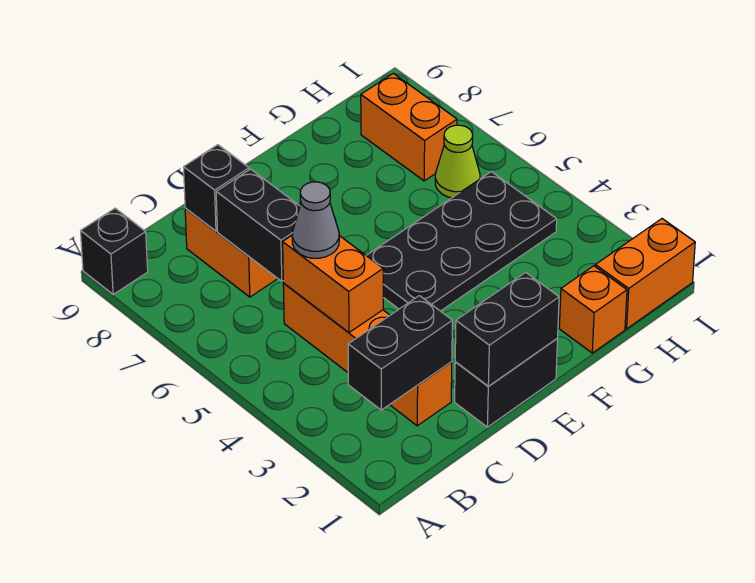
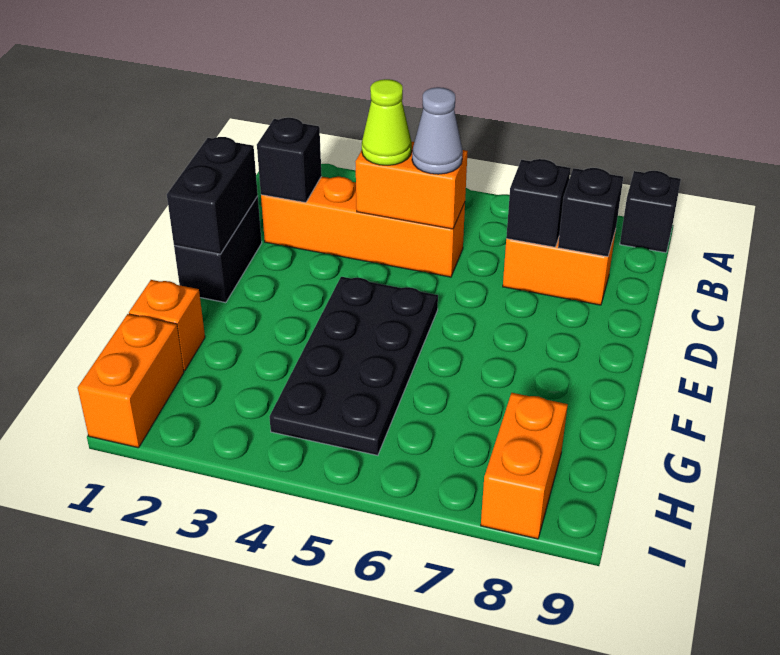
black 1x2 brick [348,296,452,410] -> black 1x1 brick [257,118,322,203]
black 1x2 brick [216,169,300,281] -> black 1x1 brick [506,159,571,247]
lime 1x1 cone [435,125,480,198] -> lime 1x1 cone moved to [362,79,412,166]
orange 1x2 brick [361,73,457,181] -> orange 1x2 brick turned to [481,393,568,539]

